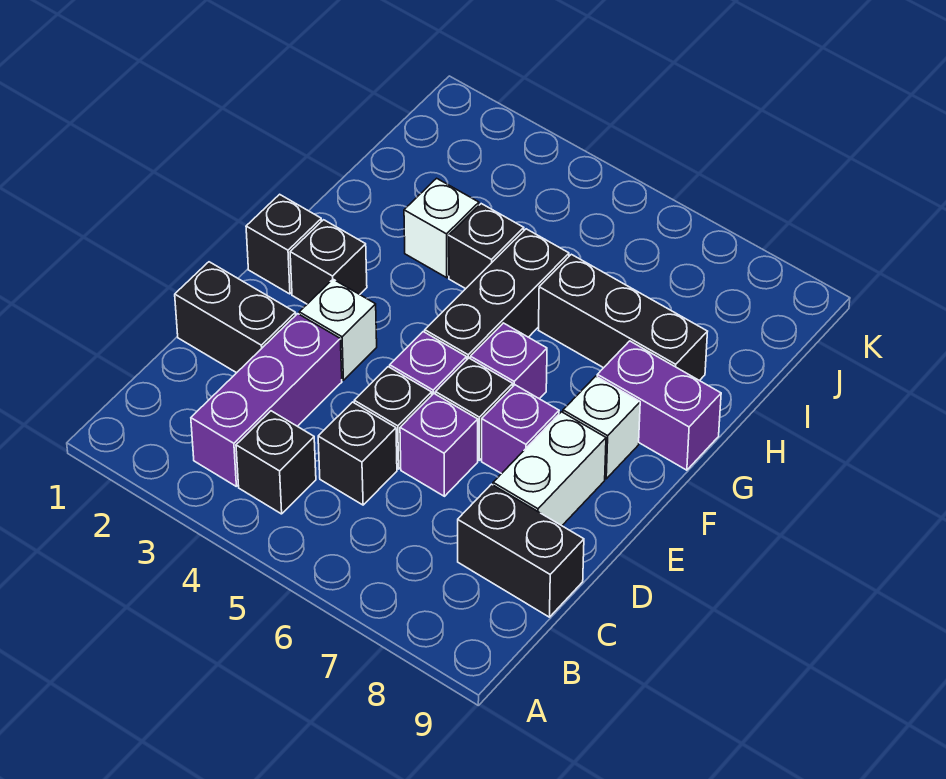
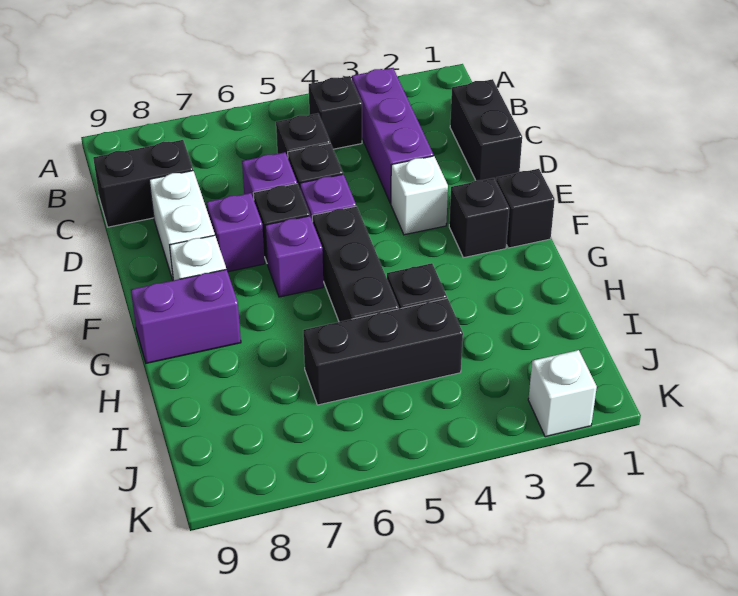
black 1x2 brick [175,262,296,373] -> black 1x2 brick turned to [450,79,522,181]
white 1x1 brick [404,178,479,278] -> white 1x1 brick moved to [528,350,597,437]
black 1x3 brick [539,254,708,381] -> black 1x3 brick moved to [303,298,463,405]

